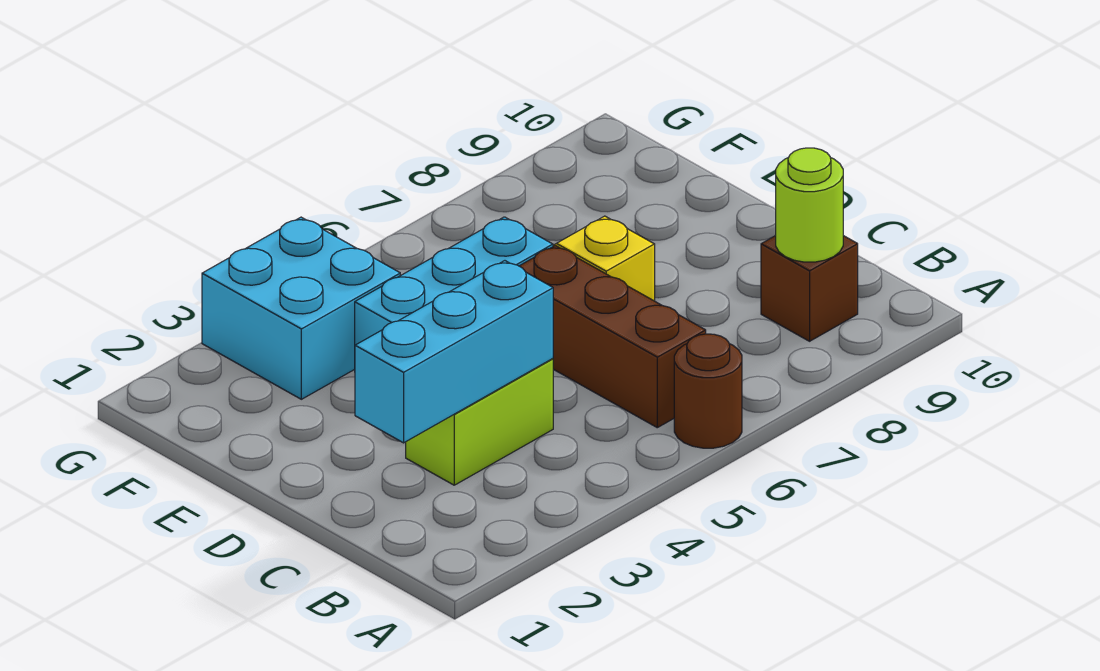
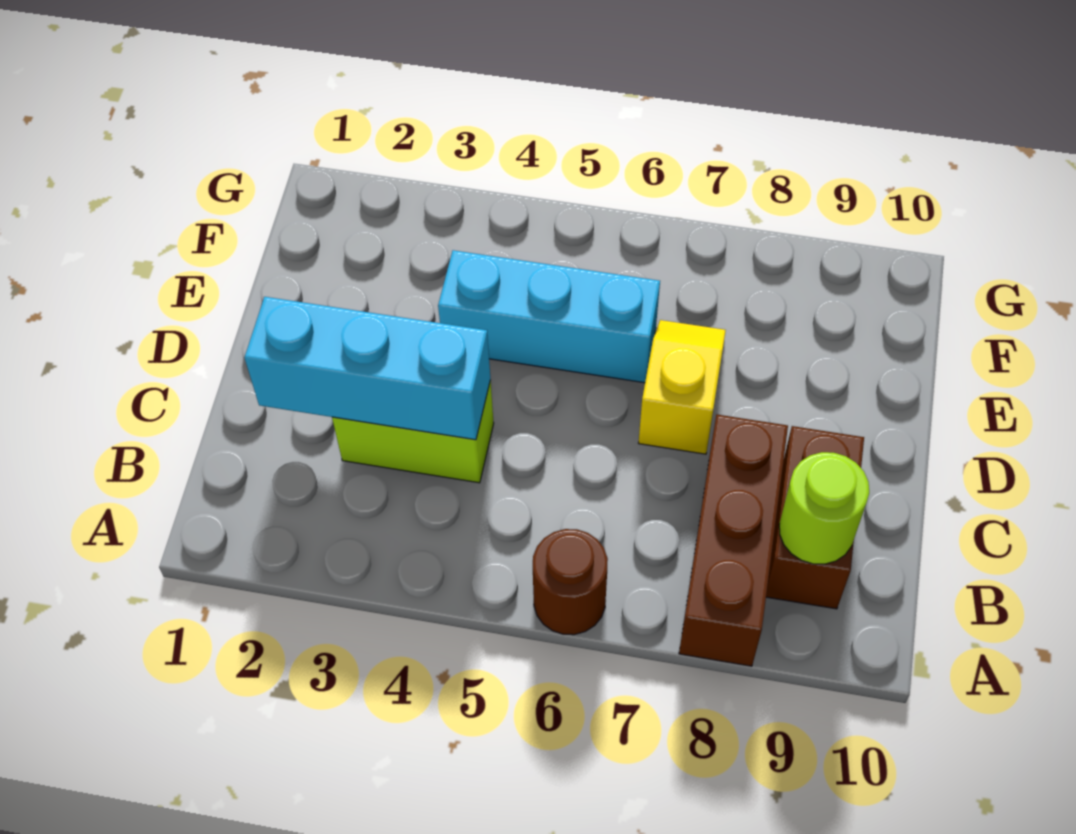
brown 1x3 brick [520,246,706,428] -> brown 1x3 brick moved to [679,415,788,666]
brown 1x1 brick [761,236,858,341] -> brown 1x2 brick [766,426,864,609]
cyan 2x2 brick [202,217,400,399] -> none

